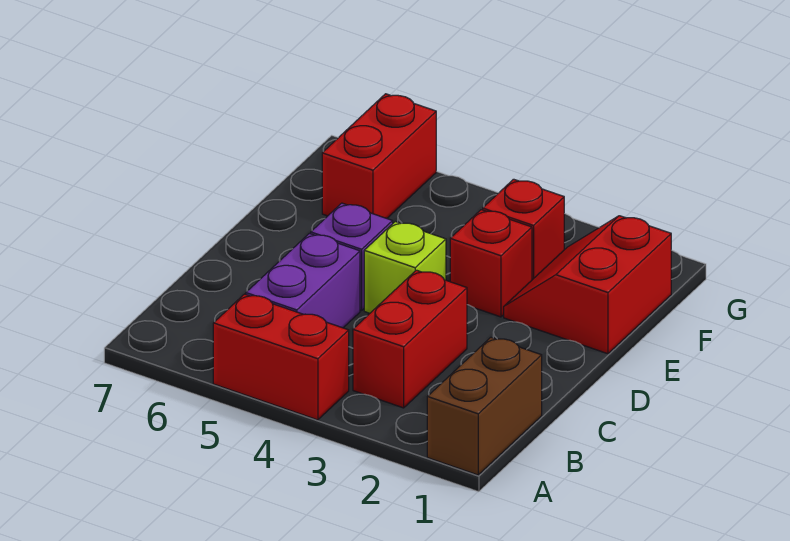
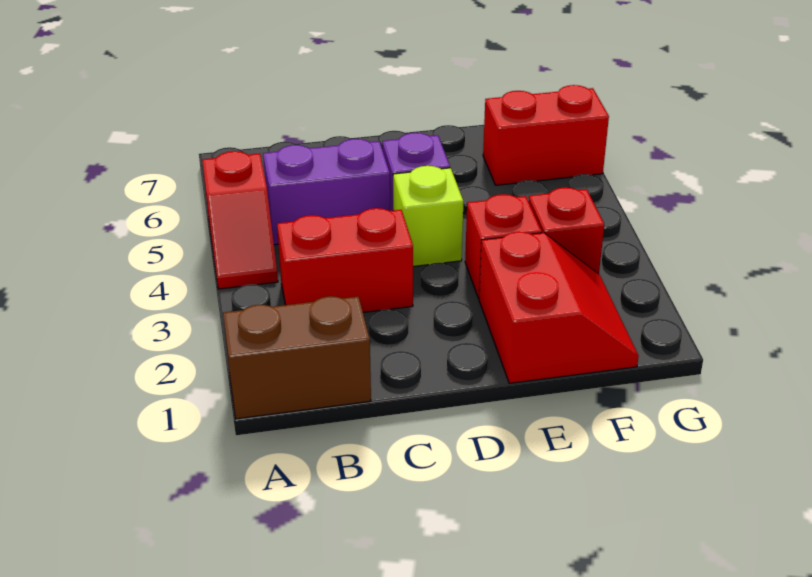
red 1x2 brick [213,294,349,420] -> red 1x2 slope [202,151,278,289]
red 2x2 slope [504,216,671,354] -> red 2x2 slope turned to [479,232,639,383]

